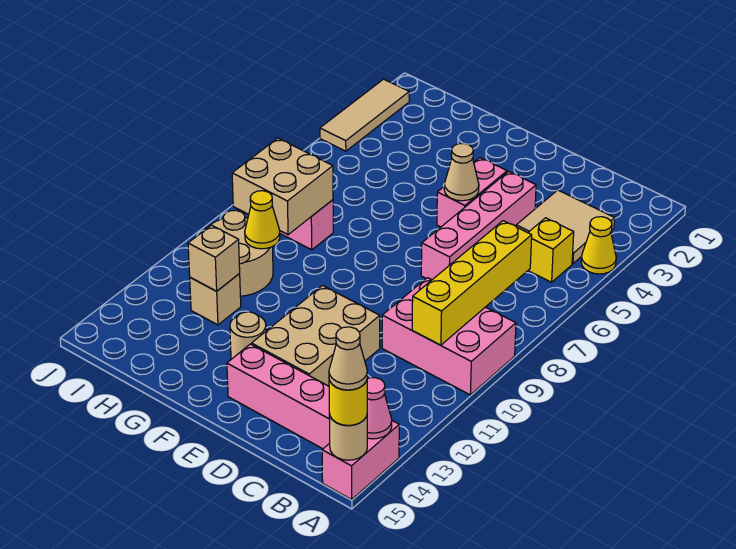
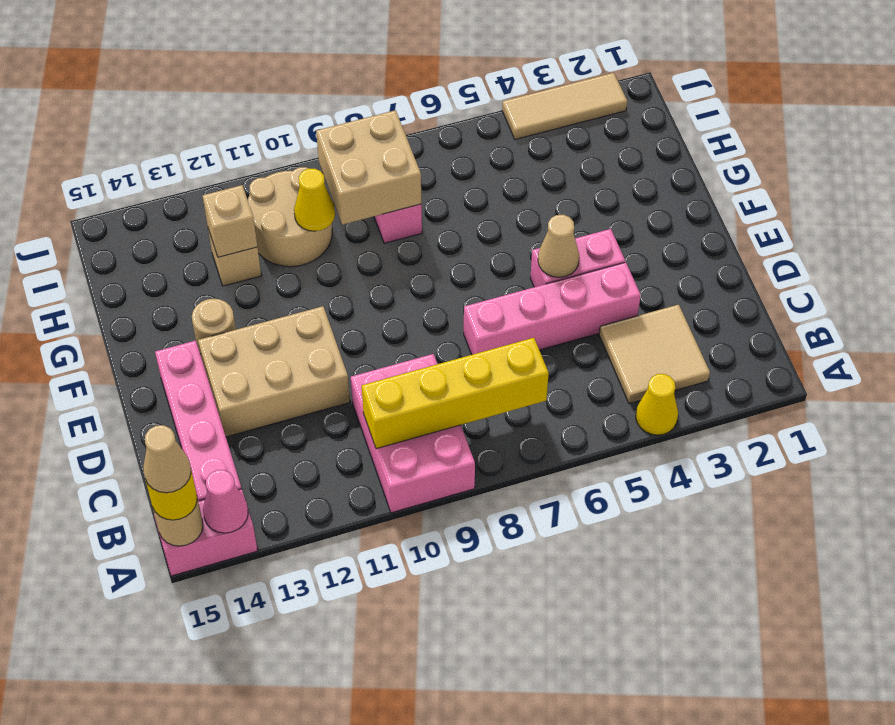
yellow 1x1 brick [528,218,574,282] -> none

